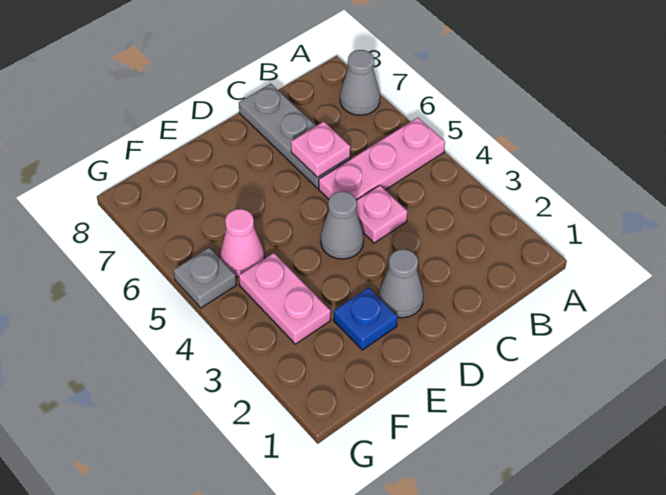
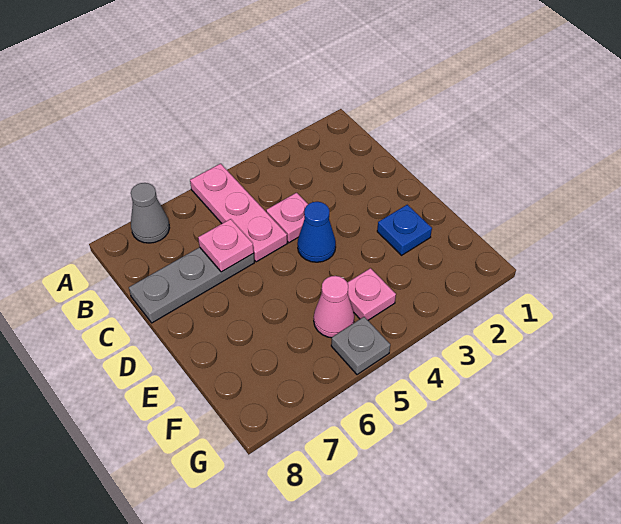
grey 1x1 cone [379,249,424,318] -> none
grey 1x1 cone [321,191,364,259] -> blue 1x1 cone [297,202,336,262]
pink 1x2 plate [239,253,331,344] -> pink 1x1 plate [347,268,396,320]

